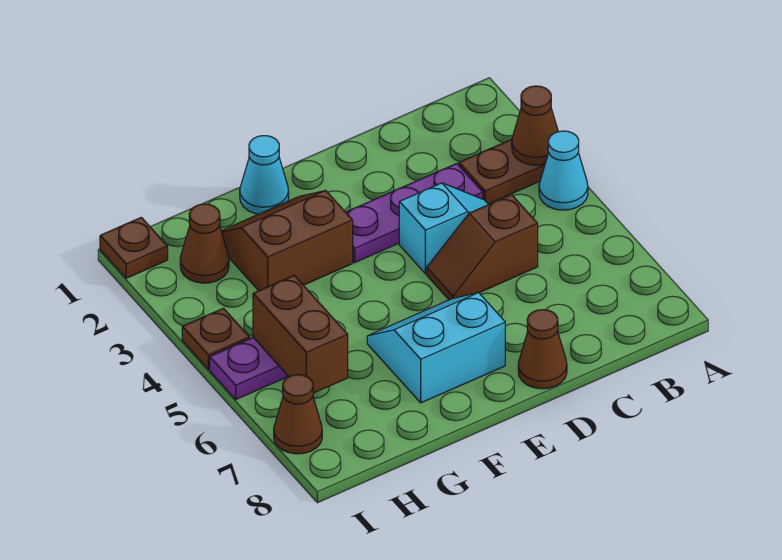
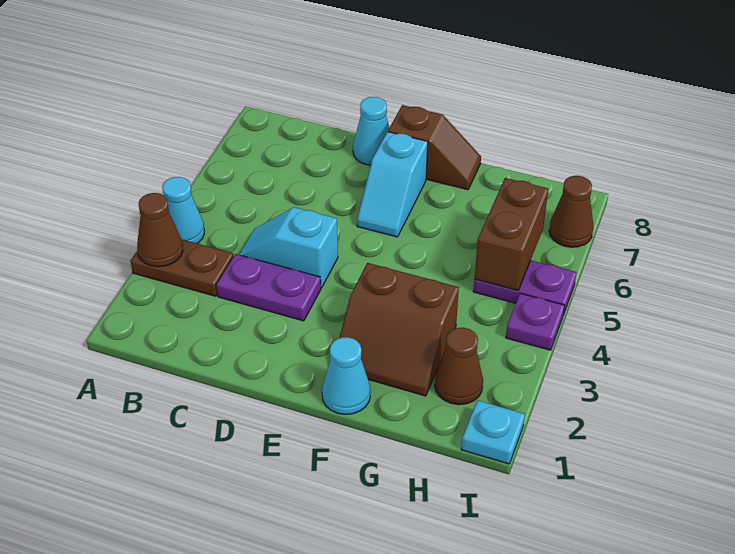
purple 1x3 plate [346,163,483,262] -> purple 1x2 plate [216,254,321,321]
brown 1x2 slope [427,195,538,300] -> brown 1x2 slope moved to [388,105,481,190]
brown 1x1 cone [518,310,567,389] -> cyan 1x1 cone [353,97,389,165]
cyan 2x2 slope [367,293,505,403] -> cyan 1x2 slope [357,132,428,237]
brown 1x1 plate [100,217,168,278] -> cyan 1x1 plate [461,400,525,464]
brown 1x1 plate [182,308,250,369] -> purple 1x1 plate [506,293,565,350]

